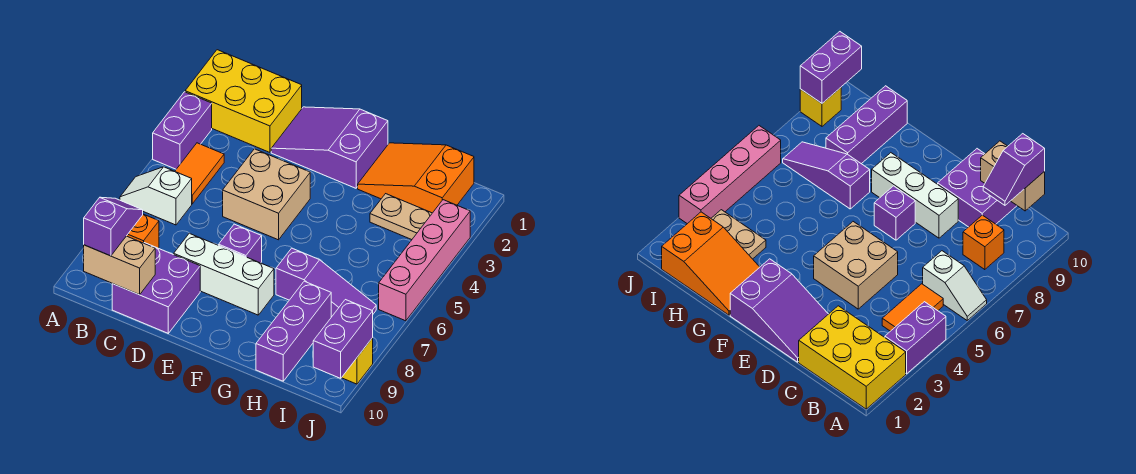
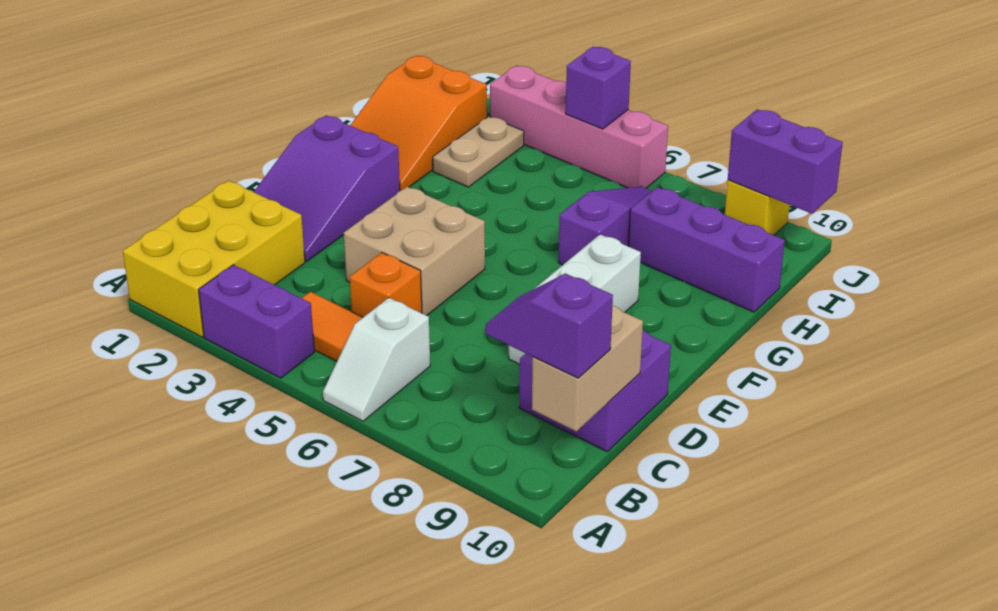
orange 1x1 brick [127,214,159,248] -> orange 1x1 brick moved to [350,253,422,317]
purple 1x1 brick [219,224,262,263] -> purple 1x1 brick moved to [566,47,631,129]

